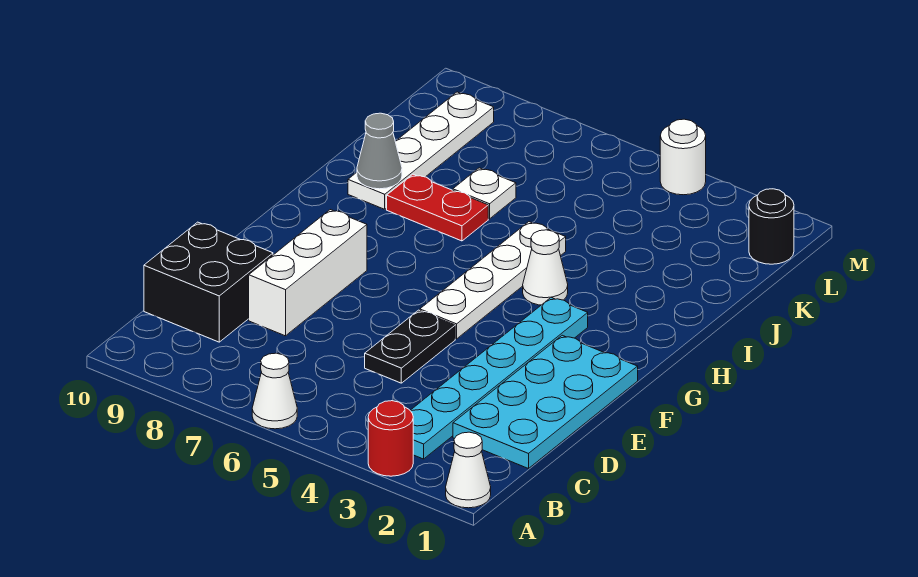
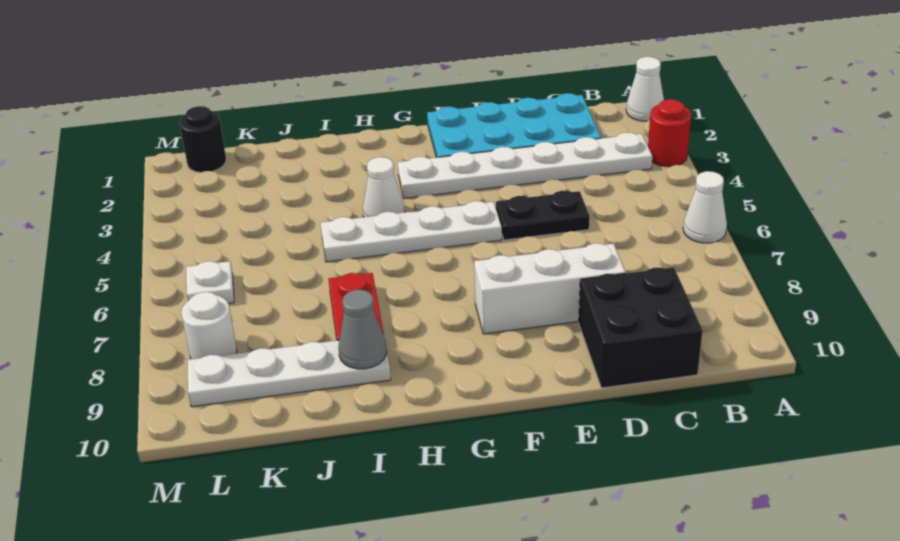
cyan 1x6 plate [410,298,588,459] -> white 1x6 plate [398,132,652,199]
white 1x1 plate [453,168,516,219] -> white 1x1 plate moved to [186,261,234,303]
white 1x1 round brick [660,119,706,195] -> white 1x1 round brick moved to [181,292,237,359]

